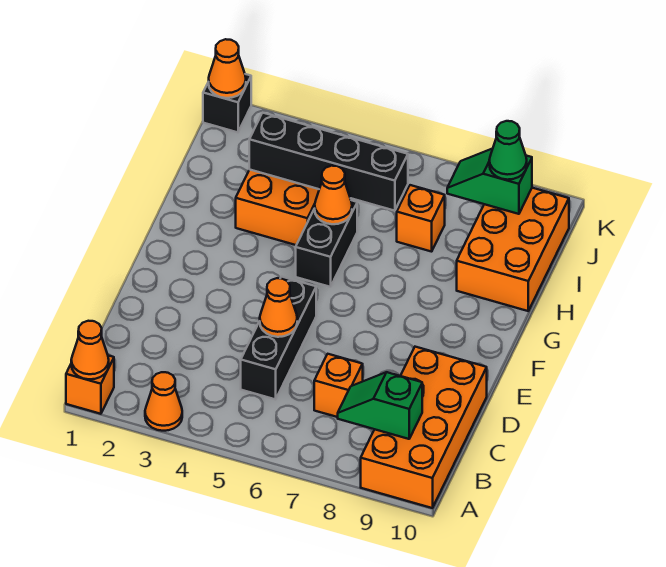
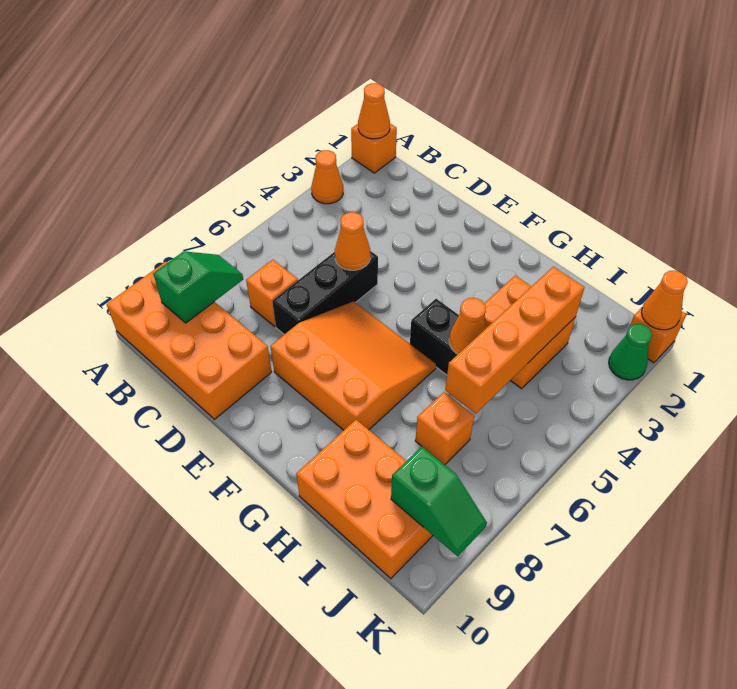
black 1x3 brick [241,277,316,399] -> black 1x3 brick turned to [272,251,378,334]
none -> orange 3x3 slope [270,301,436,430]
black 1x4 brick [249,113,408,211] -> orange 1x4 brick [445,267,584,414]
green 1x2 slope [447,149,532,214] -> green 1x2 slope turned to [391,447,487,556]
green 1x1 cone [489,121,527,180] -> green 1x1 cone moved to [609,324,652,380]
black 1x1 brick [203,74,251,132] -> orange 1x1 brick [630,308,686,363]

